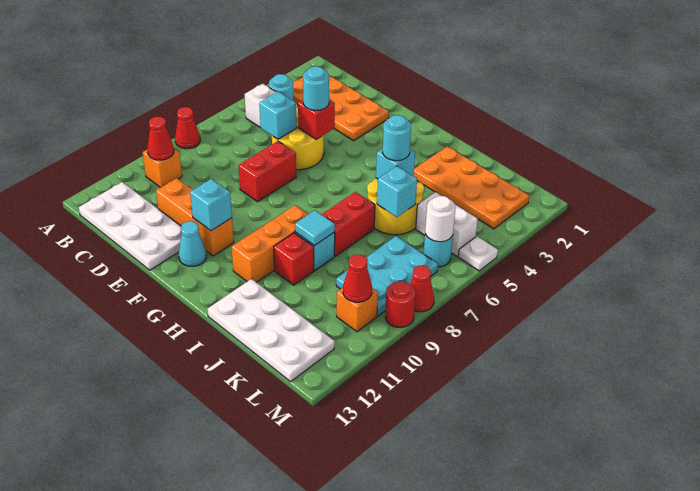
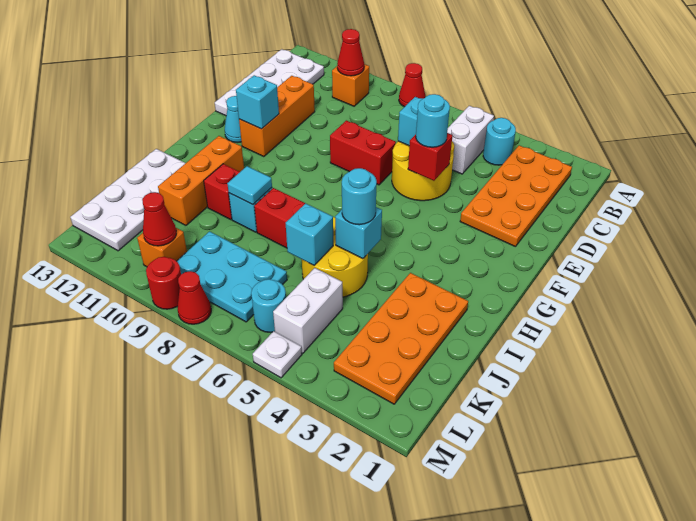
orange 1x3 brick [232,205,308,282] -> orange 1x3 brick turned to [158,136,244,225]
white 1x1 round brick [425,196,455,242] -> none

